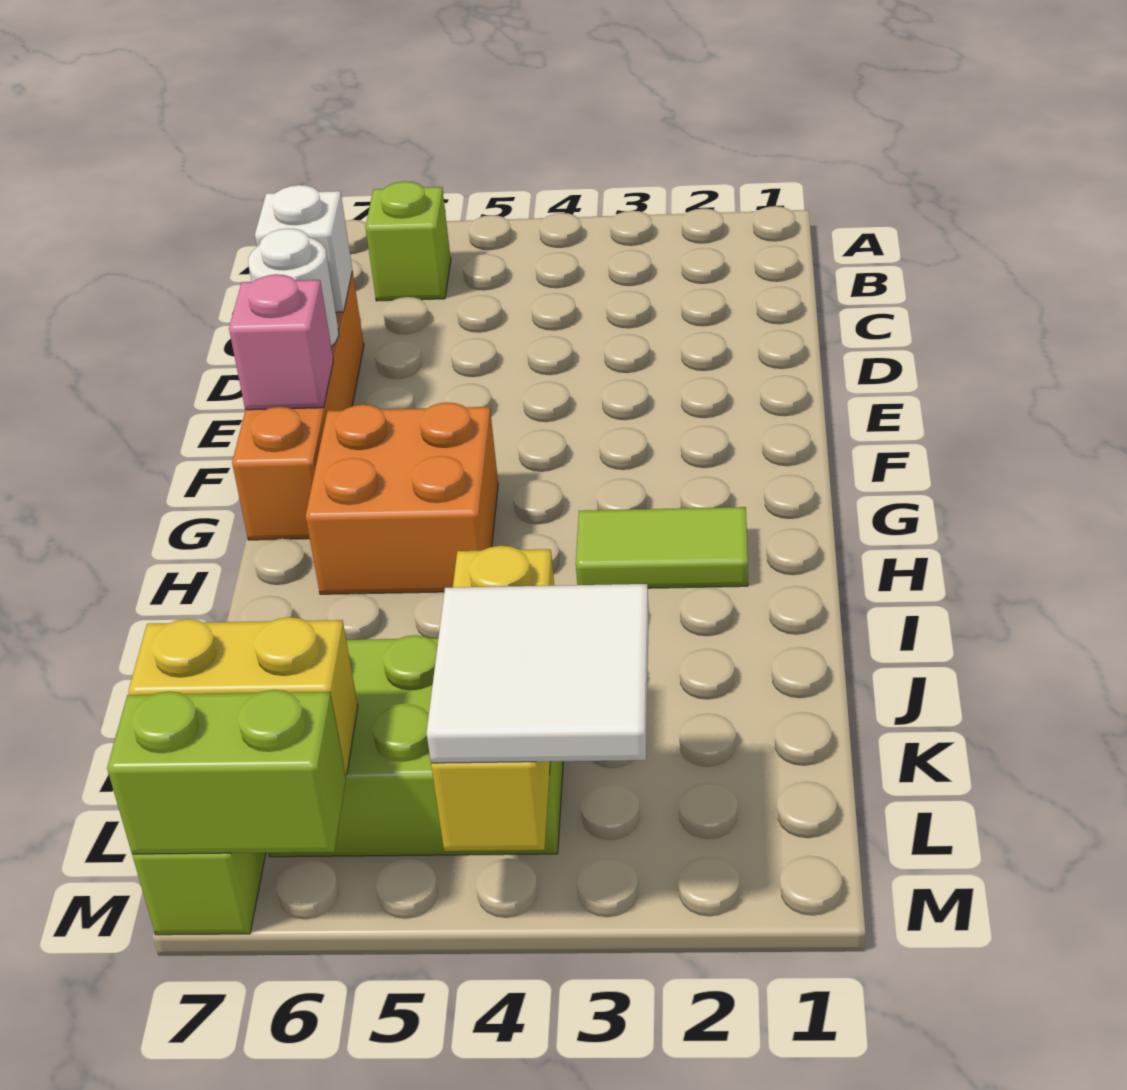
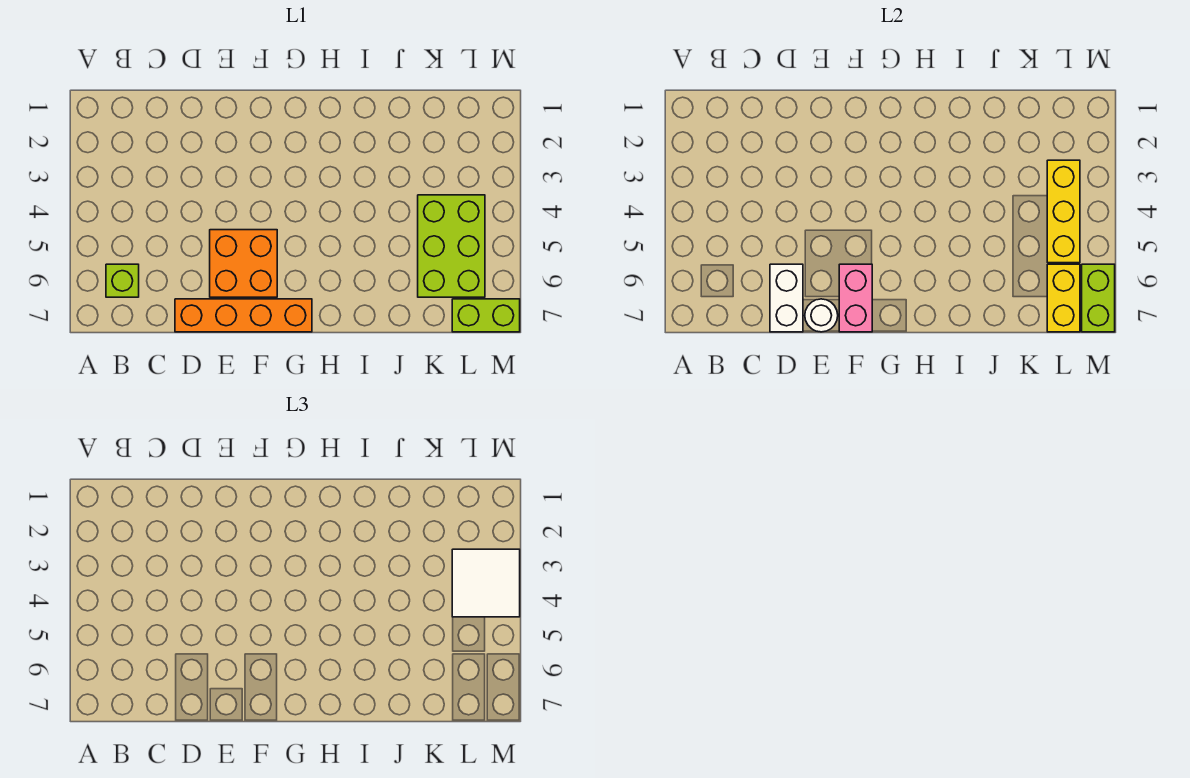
white 1x1 brick [255,185,352,312] -> white 1x2 brick [770,264,803,332]
pink 1x1 brick [229,274,333,410] -> pink 1x2 brick [839,264,872,332]
orange 2x2 brick [306,402,498,594] -> orange 2x2 brick moved to [210,230,277,297]
lime 1x2 tile [576,507,748,588] -> none
yellow 1x3 brick [431,546,554,851] -> yellow 1x3 brick turned to [1047,160,1080,263]

